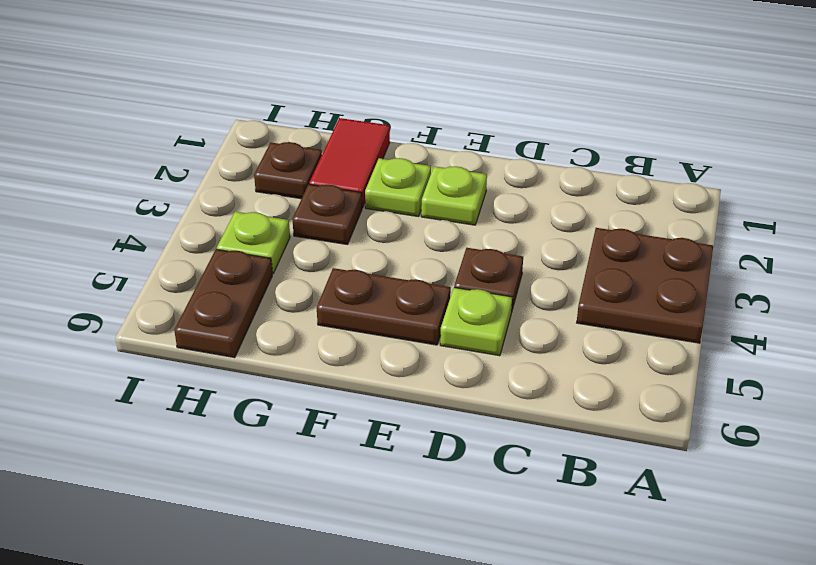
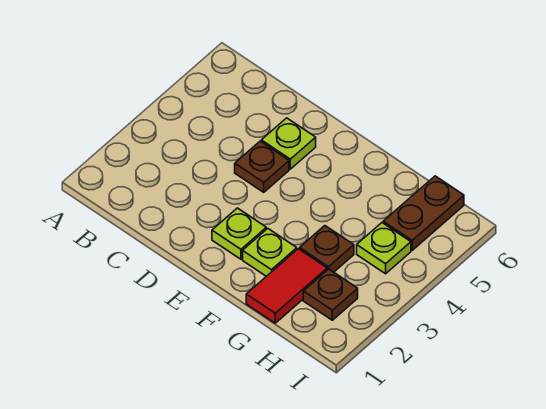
brown 2x2 plate [577,228,713,343] -> none
brown 1x2 plate [317,268,451,345] -> none

